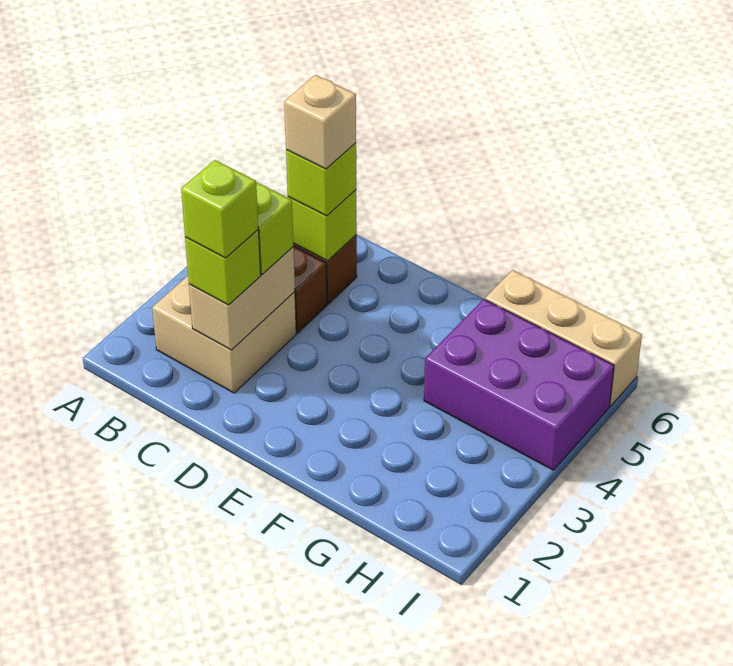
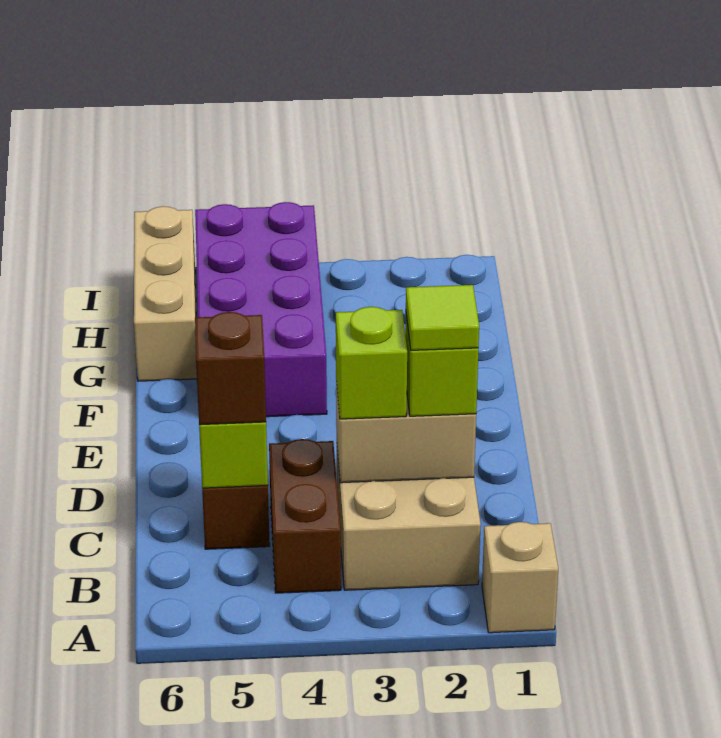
lime 1x1 brick [181,160,258,258] -> lime 1x1 tile [406,285,479,350]
lime 1x1 brick [286,143,356,216] -> brown 1x1 brick [195,312,266,425]
tan 1x1 brick [284,75,356,169] -> tan 1x1 brick moved to [482,522,558,633]
purple 2x3 brick [424,299,614,470] -> purple 2x4 brick [195,202,327,417]

